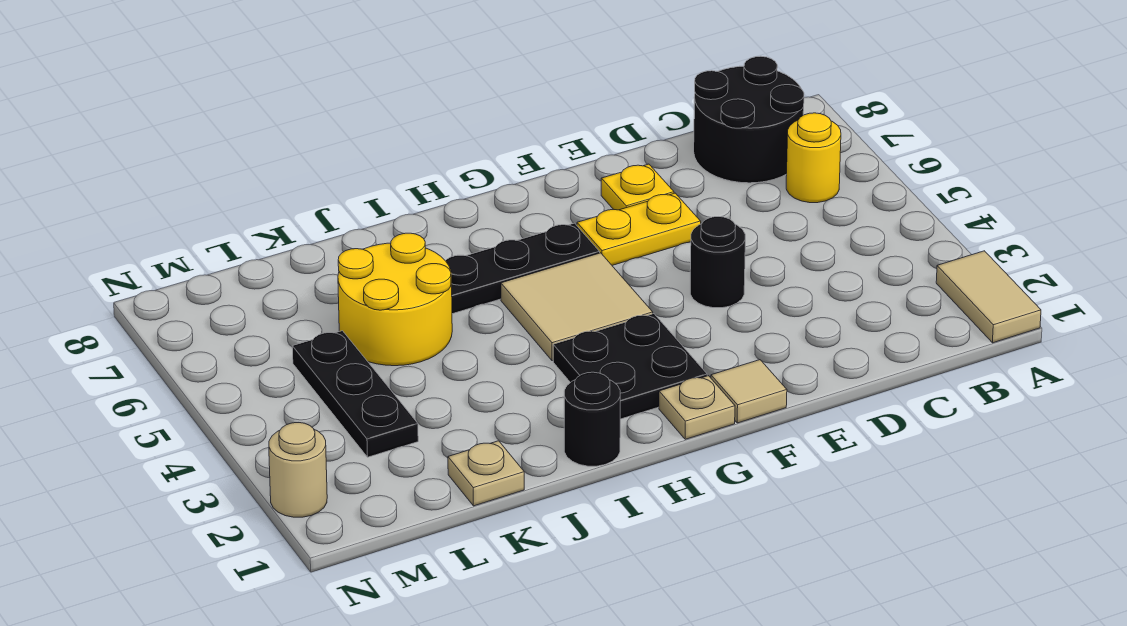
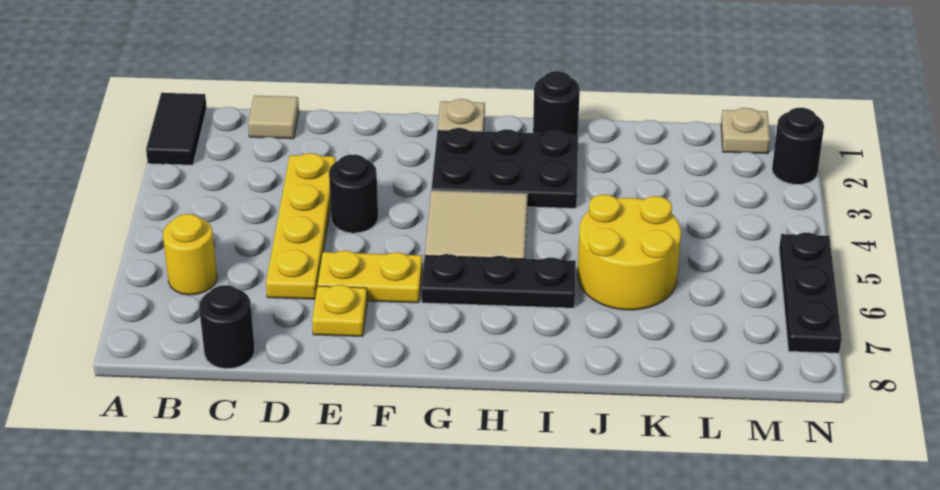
tan 1x2 tile [936,251,1041,343] -> black 1x2 tile [146,93,207,165]
black 2x2 round brick [694,56,804,183] -> black 1x1 round brick [199,285,255,369]
none -> yellow 1x4 plate [266,153,336,299]
tan 1x1 tile [711,360,787,423] -> tan 1x1 tile moved to [248,96,299,139]
black 2x2 plate [553,314,707,419] -> black 2x3 plate [431,128,578,208]
tan 1x1 plate [448,441,524,506] -> tan 1x1 plate moved to [721,108,770,154]
black 1x3 plate [292,331,418,457] -> black 1x3 plate moved to [779,233,841,353]
tan 1x1 round brick [269,423,327,517] -> black 1x1 round brick [772,108,824,184]

